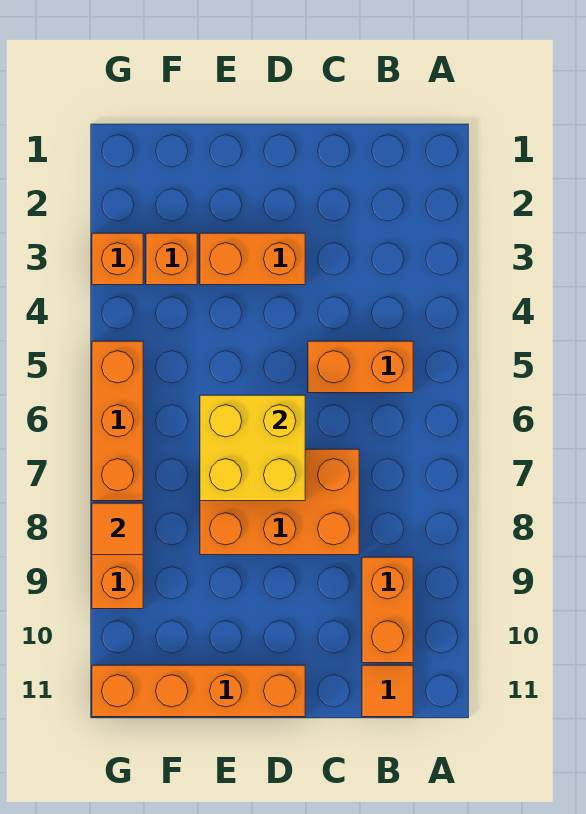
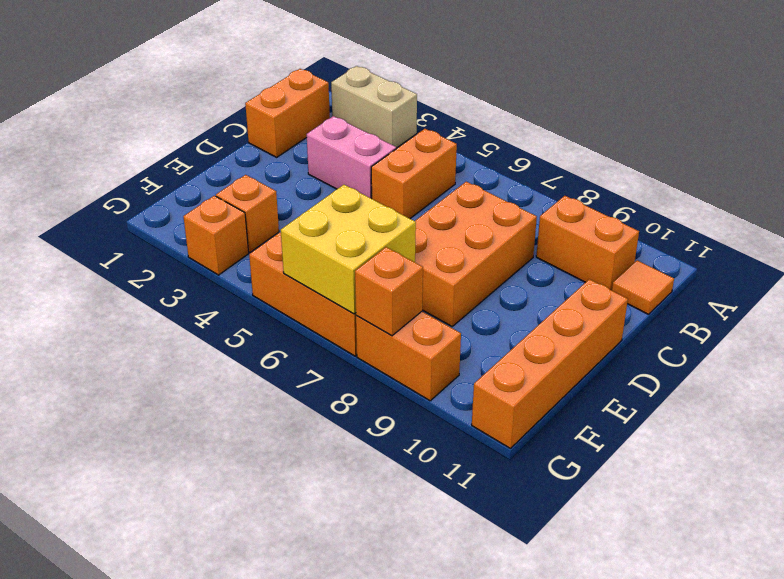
none -> tan 1x2 brick [331,66,417,148]
none -> pink 1x2 brick [307,116,396,199]
orange 1x2 brick [200,233,305,285] -> orange 1x2 brick moved to [245,69,330,157]
yellow 2x2 brick [200,395,305,501] -> yellow 2x2 brick moved to [281,185,416,314]
orange 1x1 tile [92,503,143,555] -> orange 1x1 brick [355,247,423,336]

